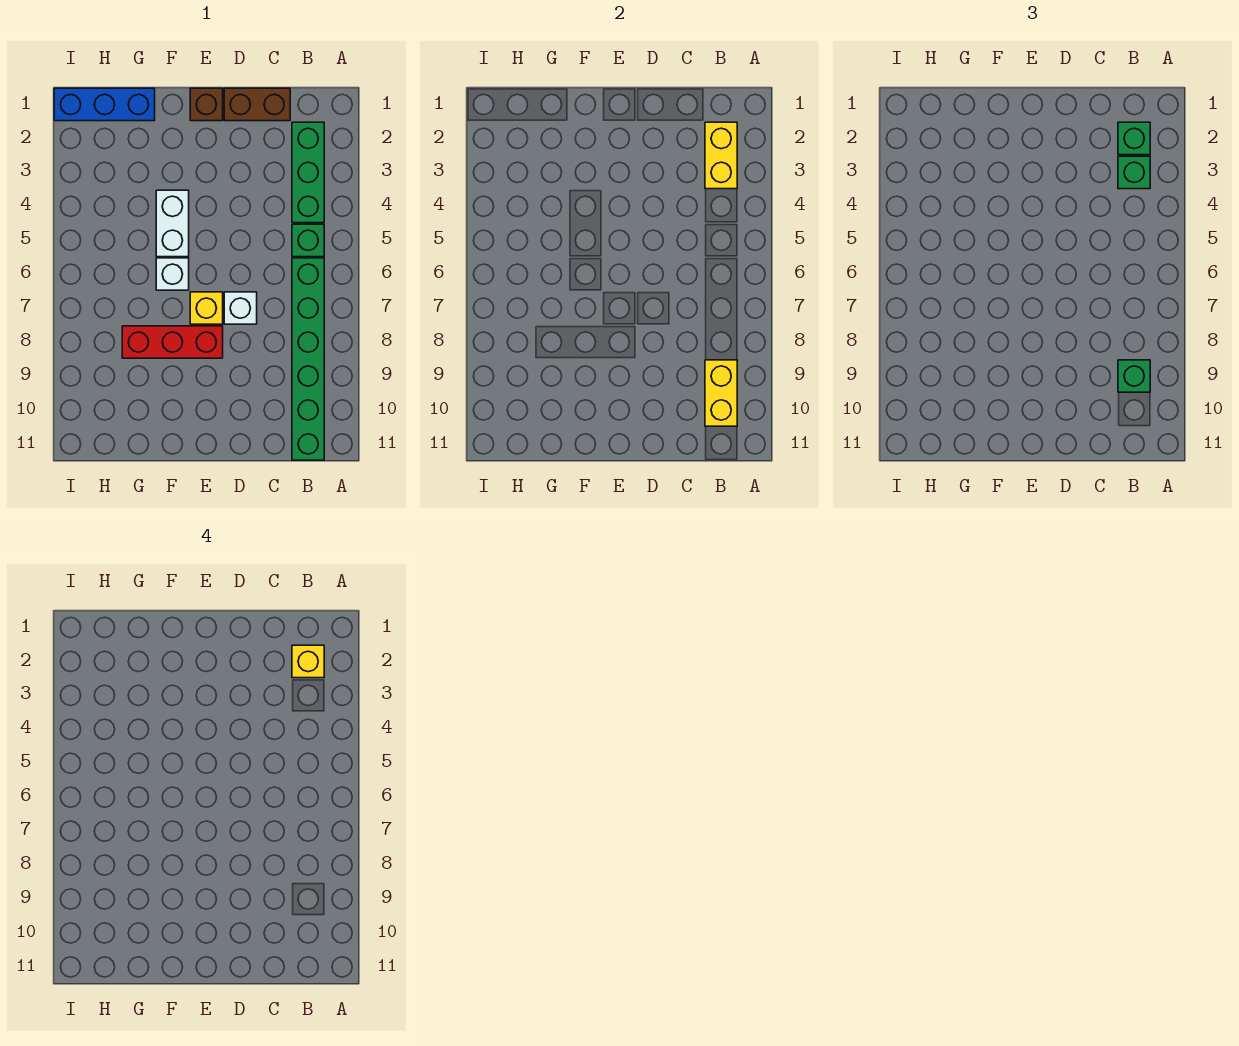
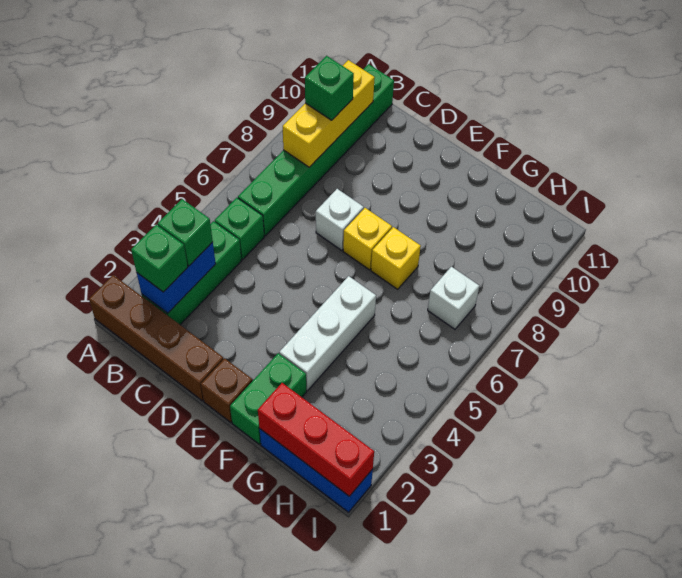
yellow 1x2 brick [705,122,737,189] -> blue 1x2 brick [137,242,216,313]
yellow 1x1 brick [292,645,324,678] -> yellow 1x1 brick moved to [371,227,421,289]
yellow 1x2 brick [705,360,737,426] -> yellow 1x3 brick [283,60,375,167]
brown 1x2 brick [224,88,290,121] -> brown 1x4 brick [89,275,223,401]
red 1x3 brick [122,326,223,358] -> red 1x3 brick moved to [258,383,374,496]
none -> green 1x2 brick [230,353,306,444]
white 1x2 brick [156,190,189,257] -> white 1x3 brick [279,276,376,391]
white 1x1 brick [156,258,189,290] -> white 1x1 brick moved to [428,267,479,329]

